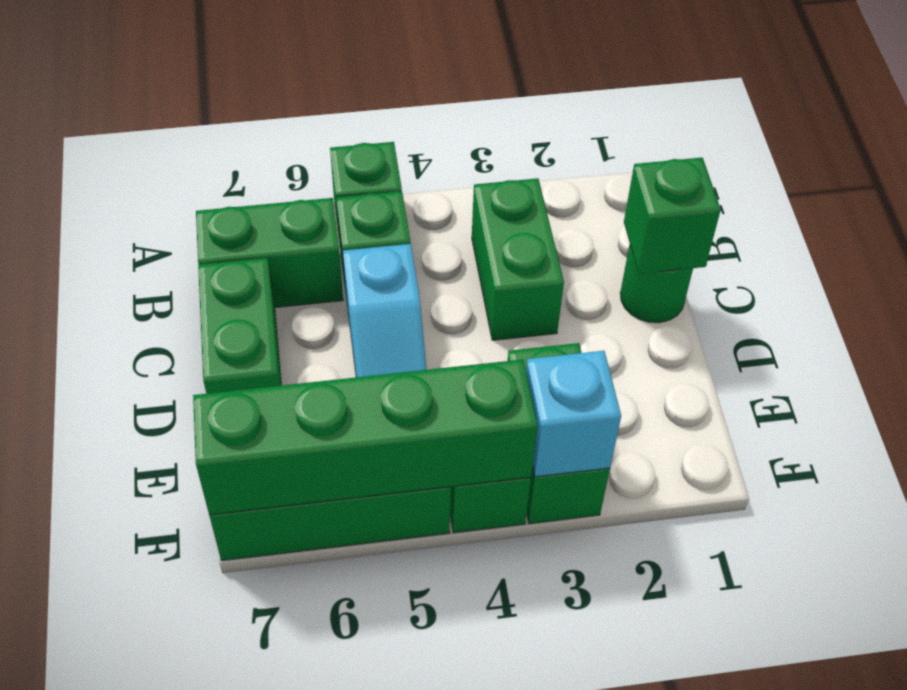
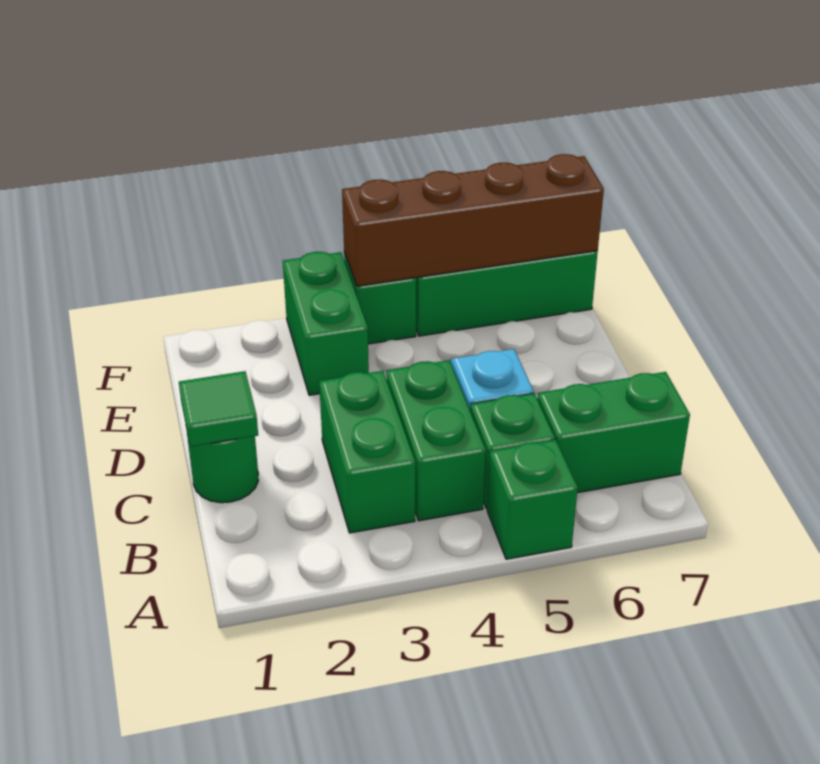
green 1x1 brick [624,158,721,274] -> green 1x1 tile [179,371,258,447]
green 1x2 brick [198,258,281,394] -> green 1x2 brick moved to [386,360,486,521]
cyan 1x1 brick [526,351,621,477] -> none
green 1x4 brick [193,359,538,515] -> brown 1x4 brick [342,154,604,286]

